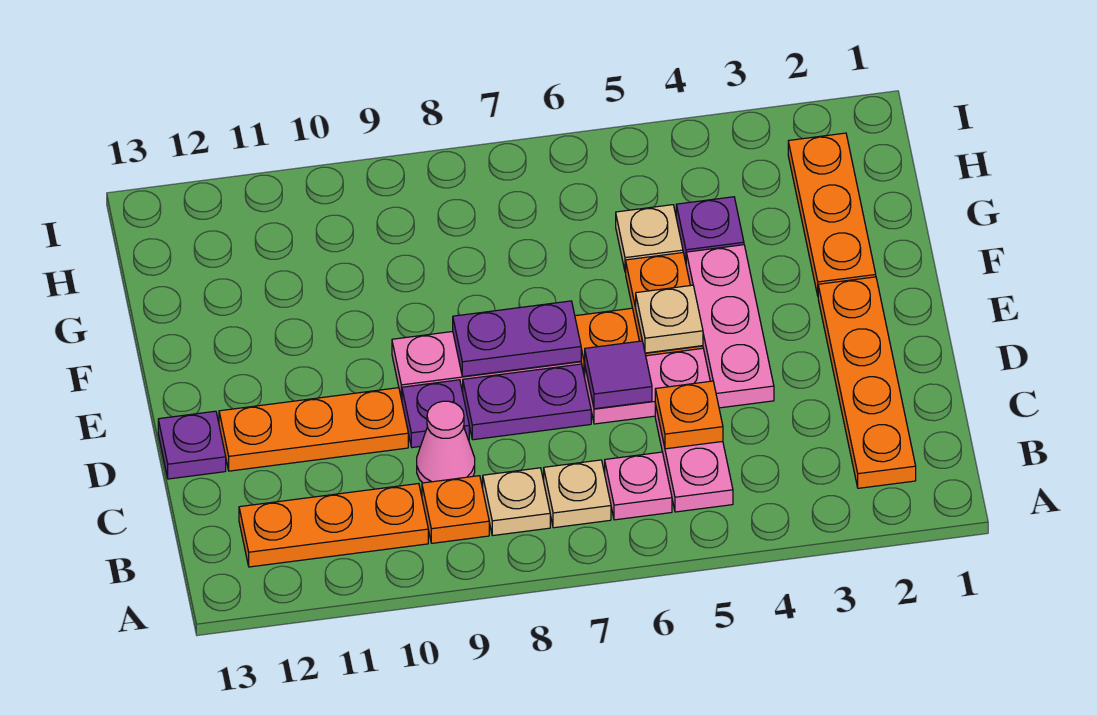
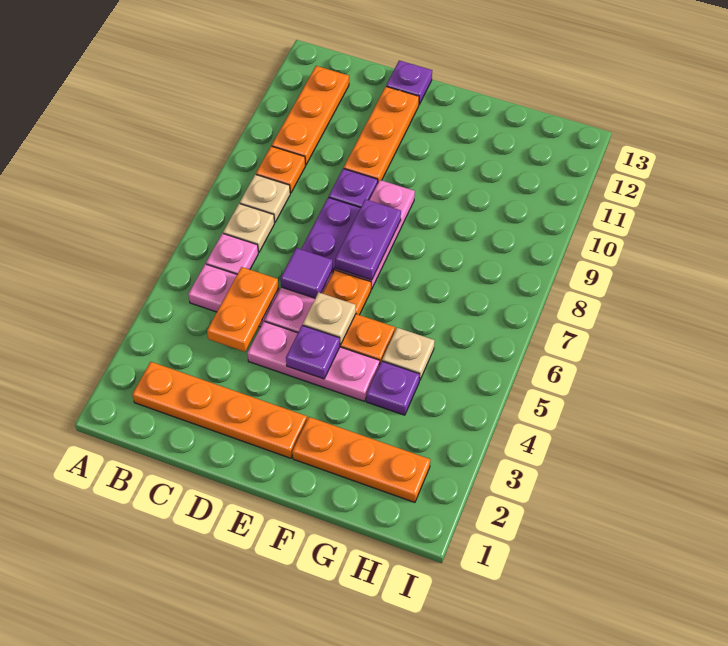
orange 1x1 plate [655,381,723,449] -> orange 1x2 plate [207,267,279,352]
pink 1x1 cone [417,401,475,483] -> none
none -> purple 1x1 plate [286,325,340,379]

